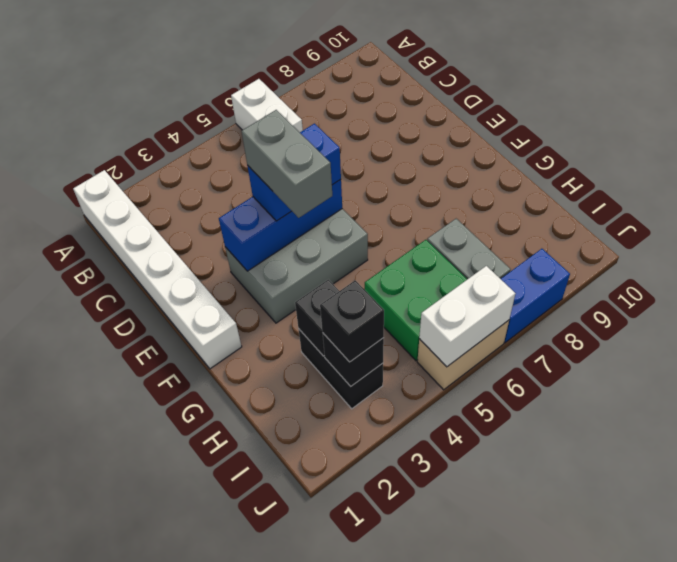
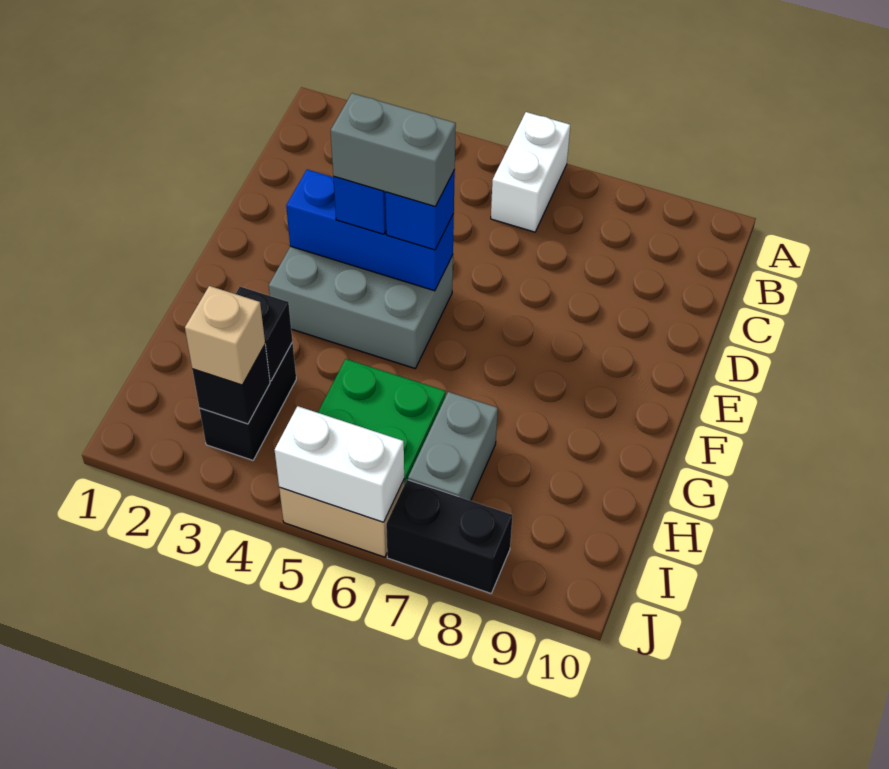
white 1x6 brick [73,170,242,369] -> none
grey 1x2 brick [242,110,332,218] -> grey 1x2 brick turned to [331,93,456,206]
black 1x1 brick [320,280,384,362] -> tan 1x1 brick [185,286,265,385]
blue 1x2 brick [501,249,570,343] -> black 1x2 brick [386,480,513,593]

